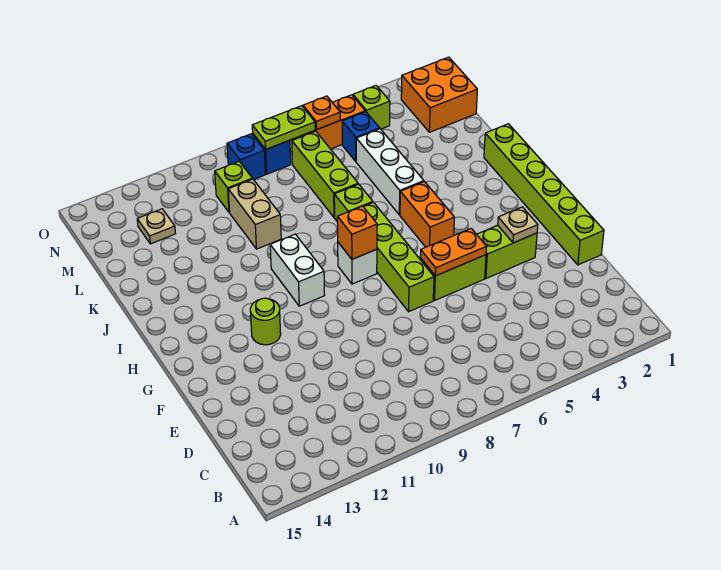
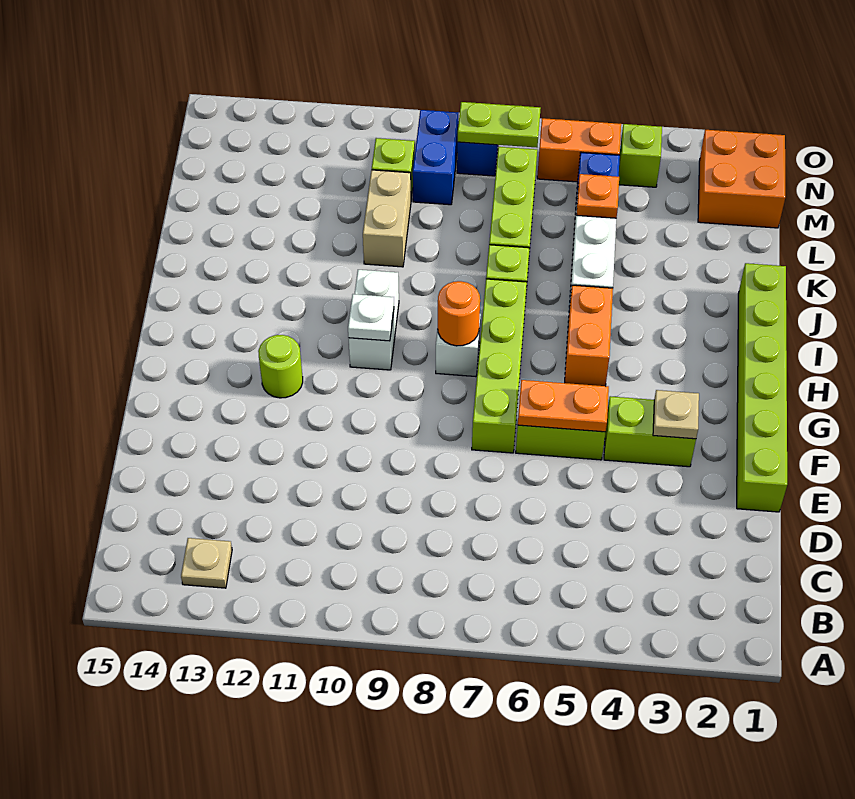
orange 1x1 brick [337,206,377,259] -> orange 1x1 round brick [438,281,480,346]
none -> white 1x1 plate [348,294,394,341]
tan 1x1 plate [137,209,176,244] -> tan 1x1 plate moved to [181,538,232,588]
orange 1x1 plate [303,96,340,130] -> orange 1x1 plate moved to [576,174,619,218]
blue 1x1 brick [227,134,265,180] -> blue 1x2 brick [413,110,459,205]

